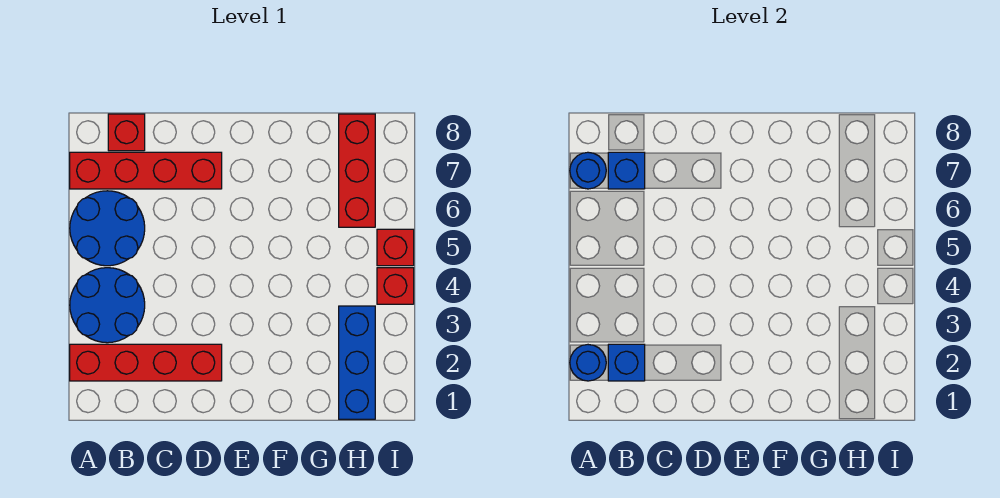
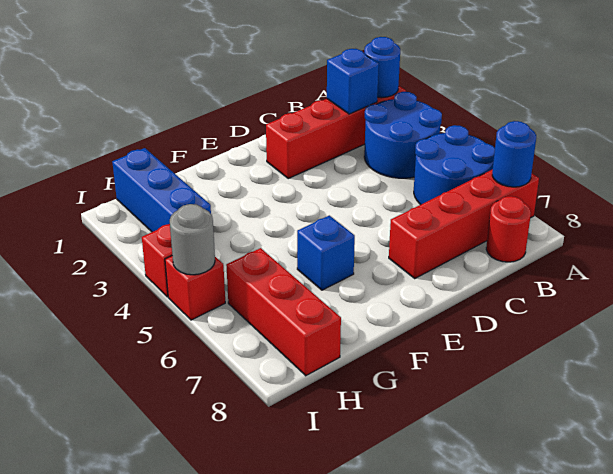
blue 1x1 brick [608,152,645,189] -> blue 1x1 brick moved to [297,215,355,290]
red 1x1 brick [108,114,145,151] -> red 1x1 round brick [486,196,531,262]
none -> grey 1x1 round brick [170,204,215,275]

